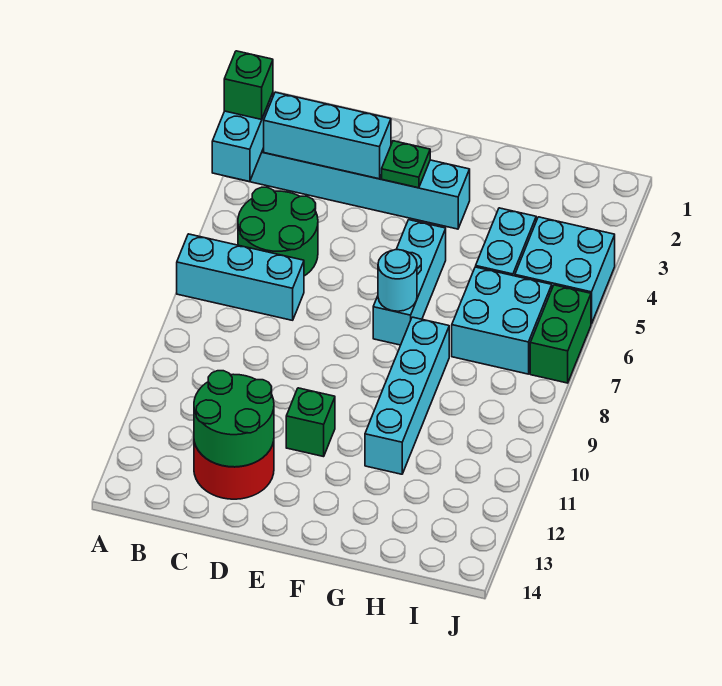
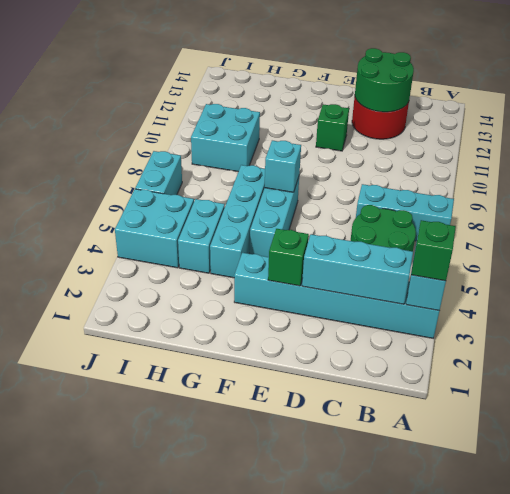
green 1x1 plate [382,141,430,188] -> green 1x1 brick [268,229,309,286]
cyan 1x1 round brick [378,250,417,311] -> cyan 1x1 brick [265,141,301,192]
cyan 1x4 brick [365,317,449,474] -> cyan 1x4 brick moved to [210,165,265,278]
cyan 2x2 brick [452,267,552,374] -> cyan 2x2 brick moved to [191,104,260,172]
green 1x2 brick [530,285,591,383] -> cyan 1x2 brick [135,151,182,195]

